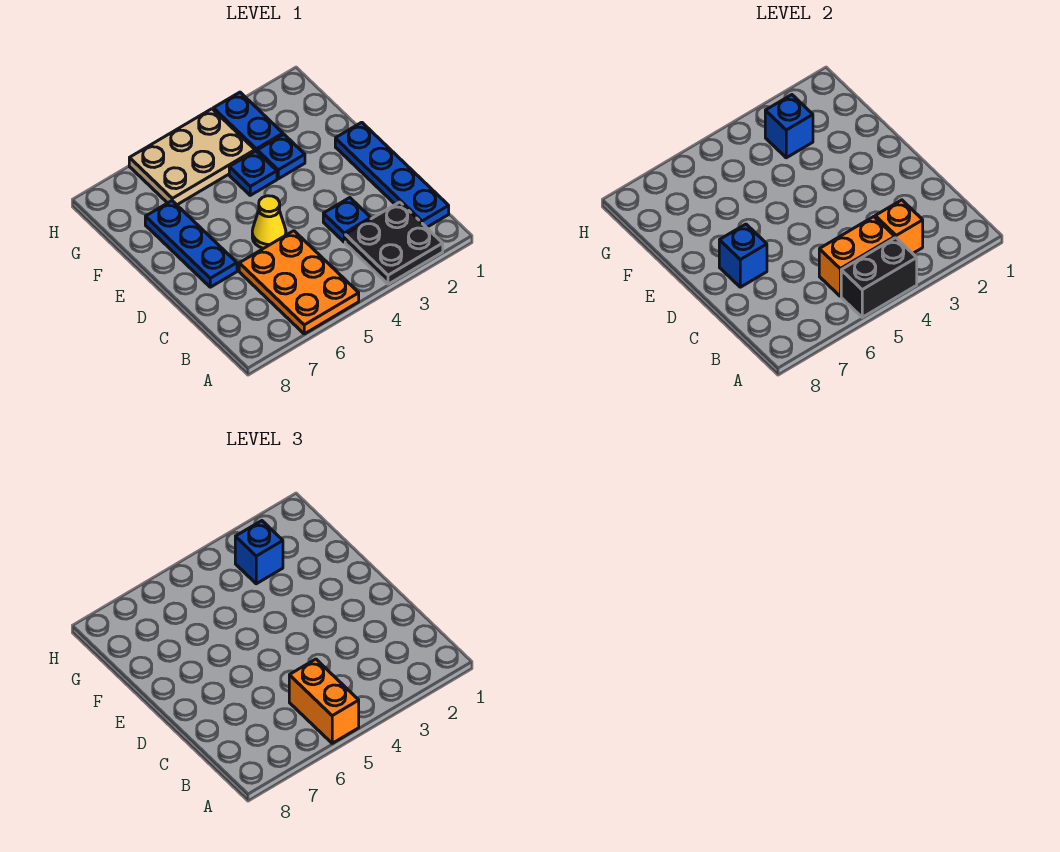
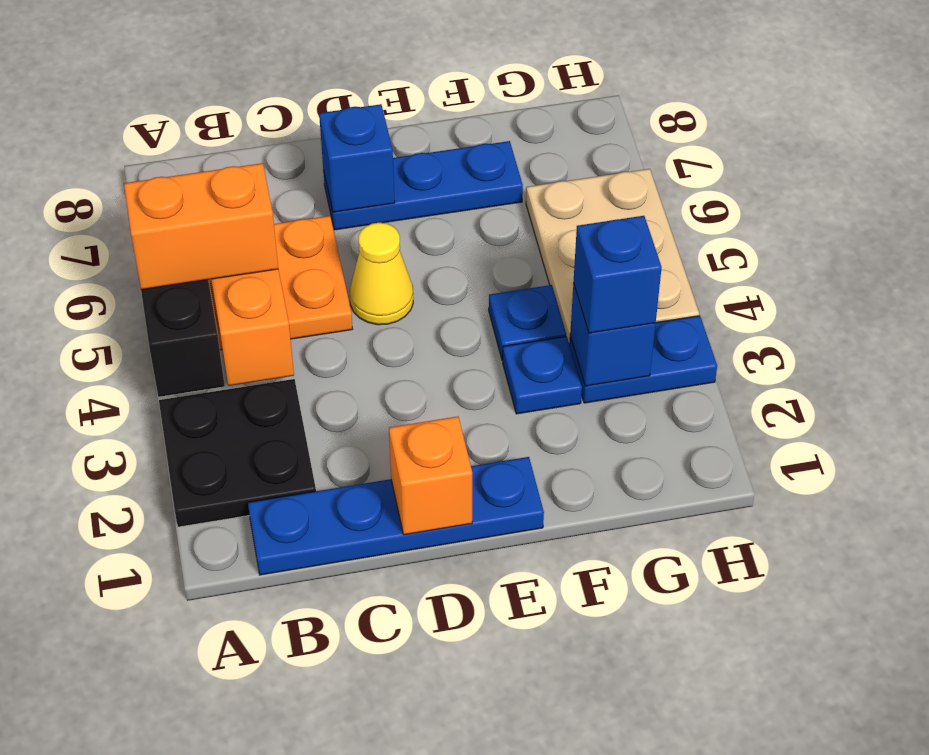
orange 1x1 brick [875,200,923,253] -> orange 1x1 brick moved to [389,417,472,535]
blue 1x1 plate [323,198,371,242] -> none

